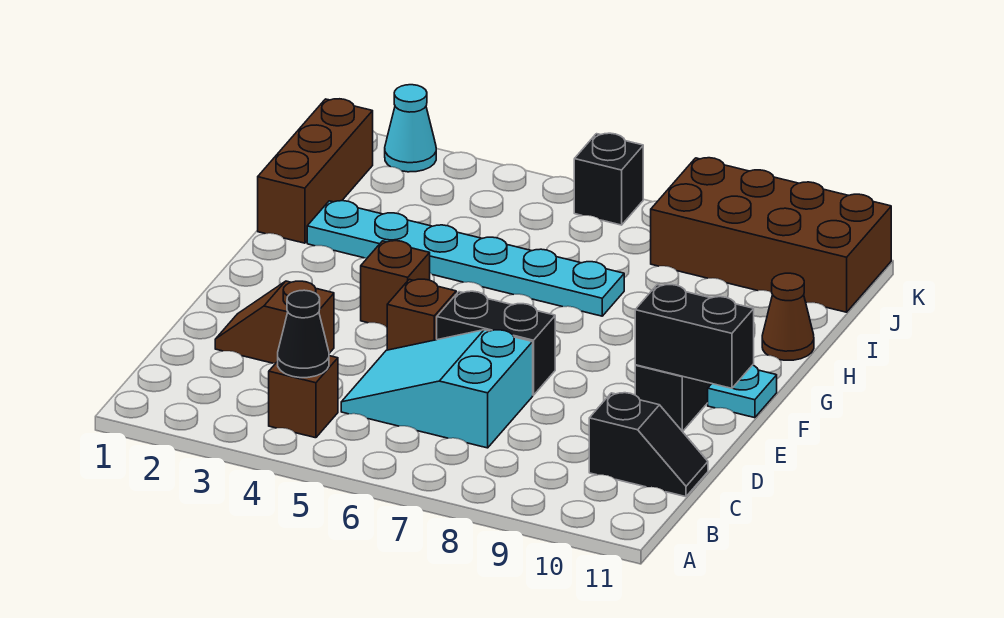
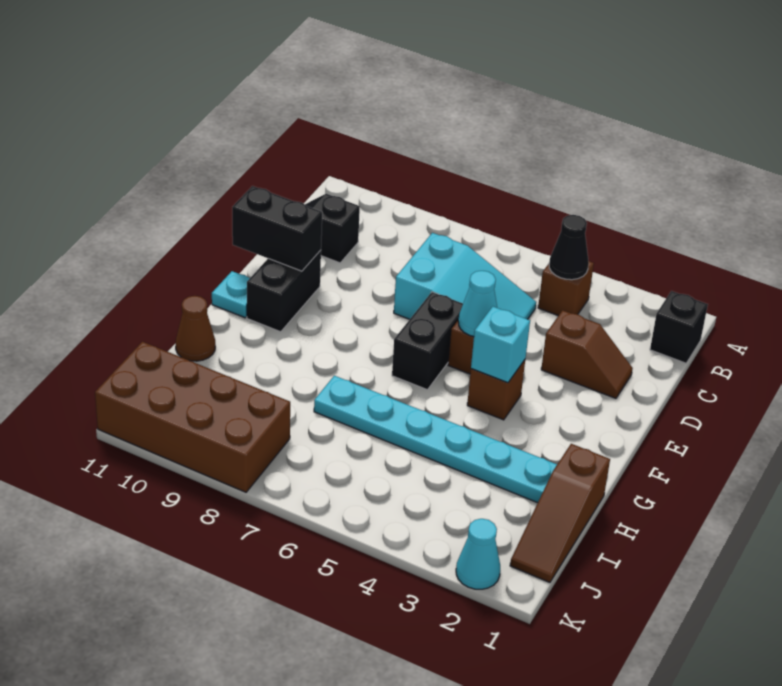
none -> cyan 1x1 cone [458,271,497,336]
black 1x2 brick [437,291,555,395] -> black 1x2 brick turned to [392,292,463,390]
none -> cyan 1x1 brick [471,307,530,383]
brown 1x3 brick [258,99,373,243] -> brown 1x3 slope [510,444,610,582]
black 1x1 brick [574,133,643,225] -> black 1x1 brick moved to [650,291,708,363]

